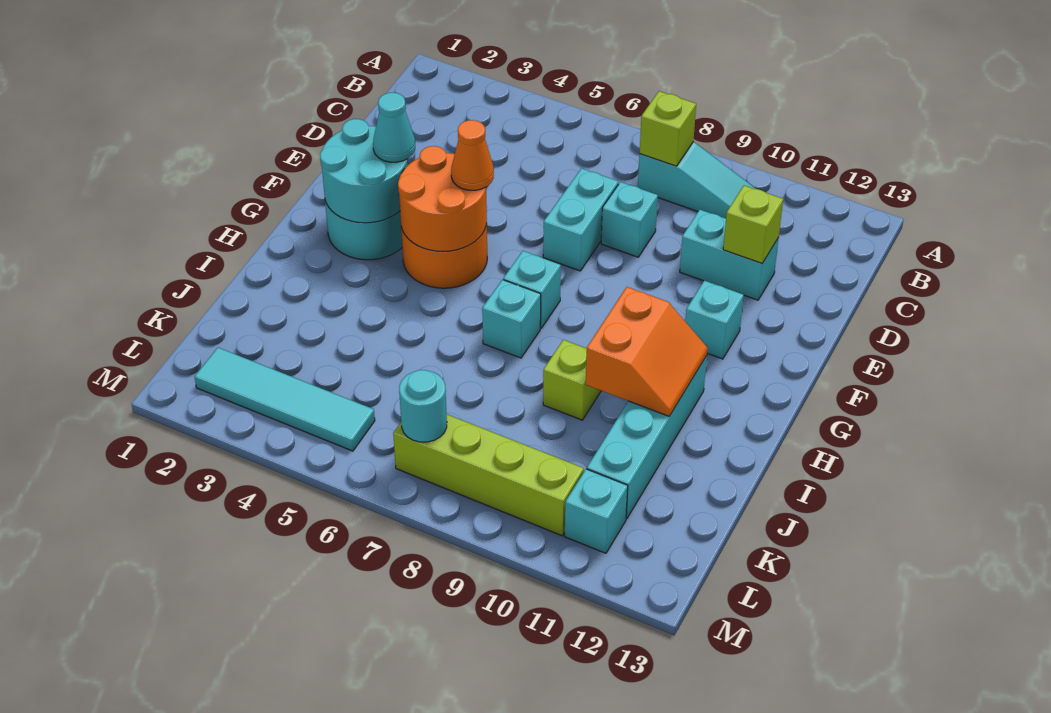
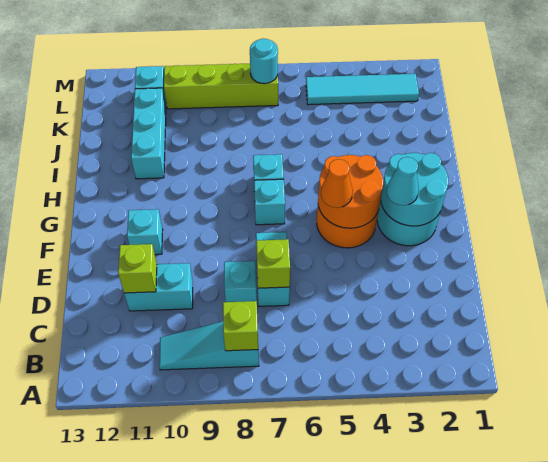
orange 2x2 slope [586,287,708,416] -> none
cyan 1x4 brick [587,356,707,519] -> cyan 1x3 brick [131,88,166,179]
lime 1x1 brick [543,340,601,420] -> lime 1x1 brick moved to [256,239,290,288]

